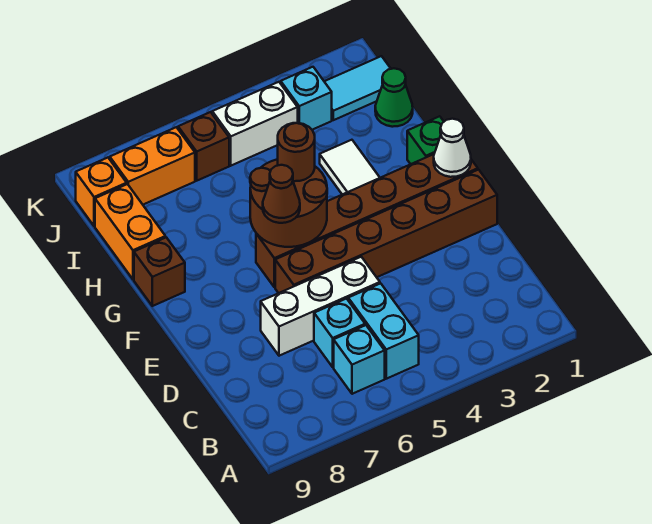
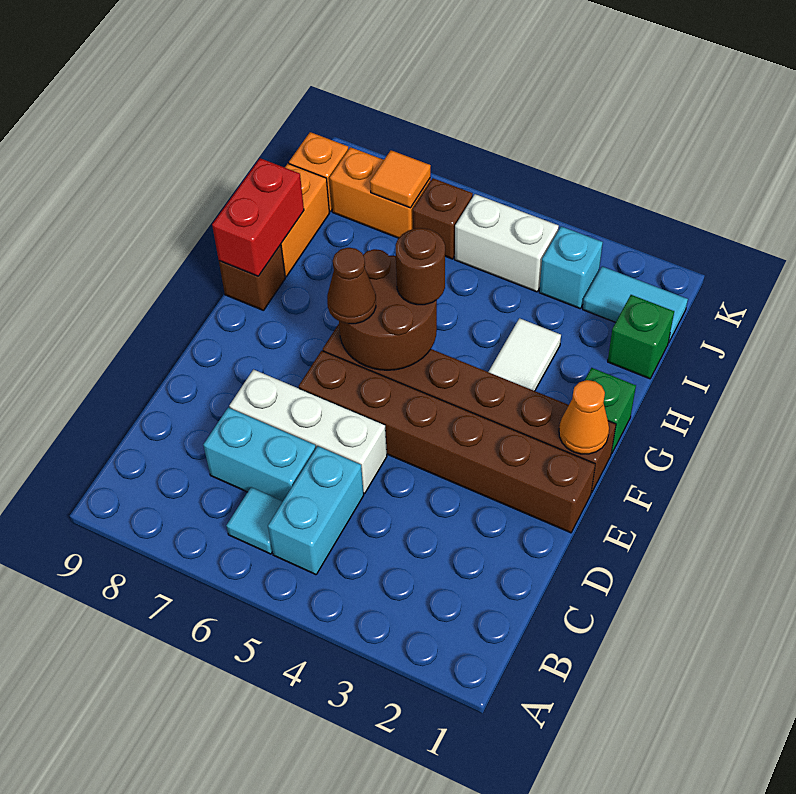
cyan 1x1 brick [334,325,385,394] -> cyan 1x1 tile [226,487,283,554]
cyan 1x1 brick [314,299,365,367] -> cyan 1x2 brick [203,407,316,501]
white 1x1 cone [434,119,471,177] -> orange 1x1 cone [559,380,609,454]
none -> red 1x2 brick [212,158,304,276]
green 1x1 cone [375,68,413,127] -> green 1x1 brick [608,295,674,379]
none -> orange 1x1 tile [370,150,431,208]

